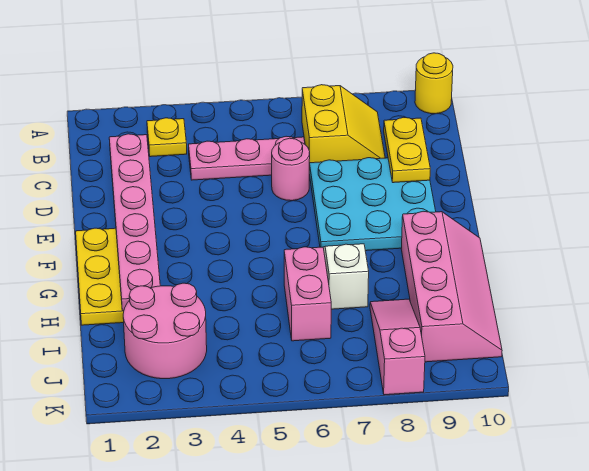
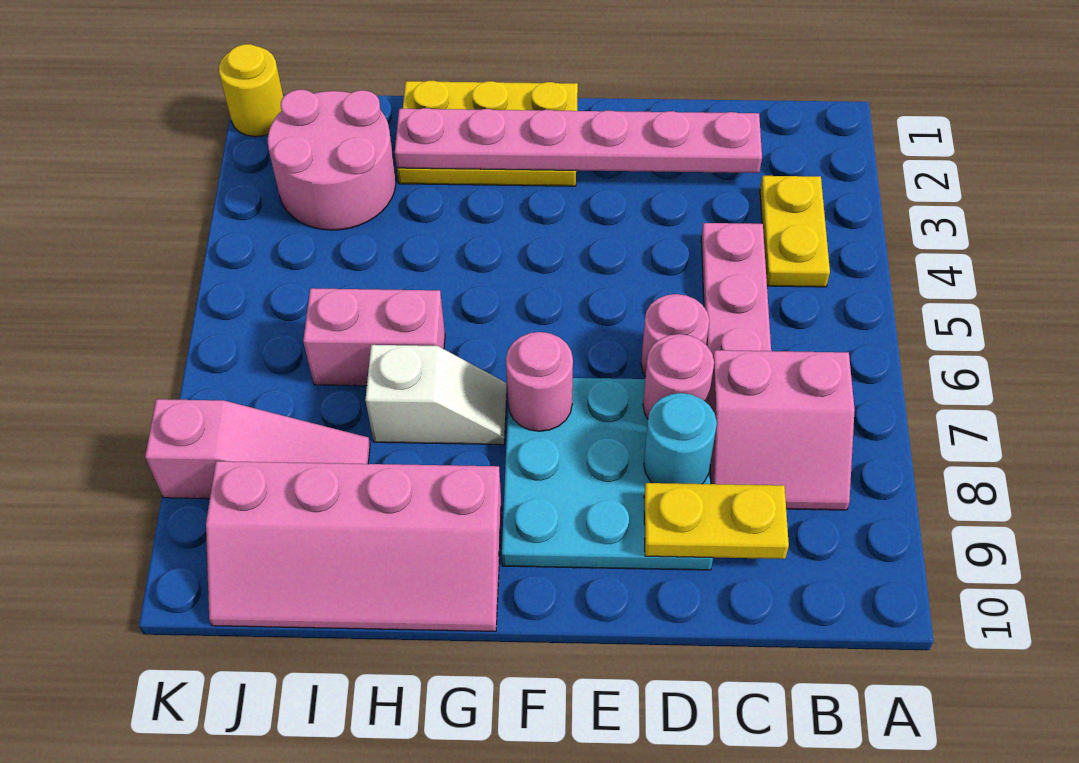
yellow 1x1 round brick [415,53,453,114] -> yellow 1x1 round brick moved to [219,44,283,137]
yellow 1x1 plate [147,118,187,157] -> yellow 1x2 plate [760,176,830,287]
yellow 2x2 slope [302,85,385,170] -> pink 2x2 slope [708,350,855,510]
none -> pink 1x1 round brick [643,334,714,419]
none -> cyan 1x1 round brick [644,393,717,484]
none -> pink 1x1 round brick [506,332,573,431]

